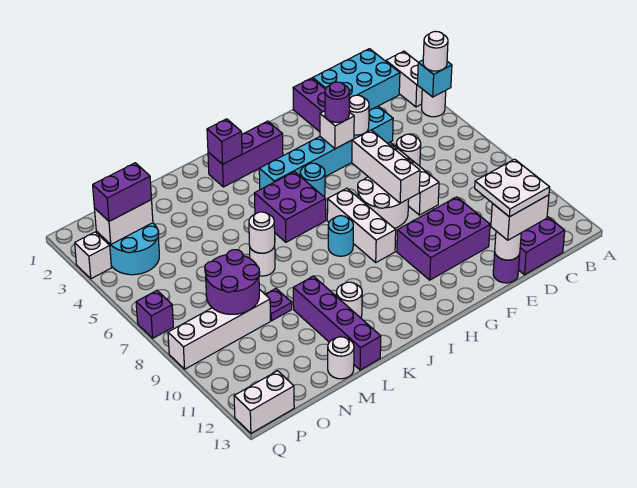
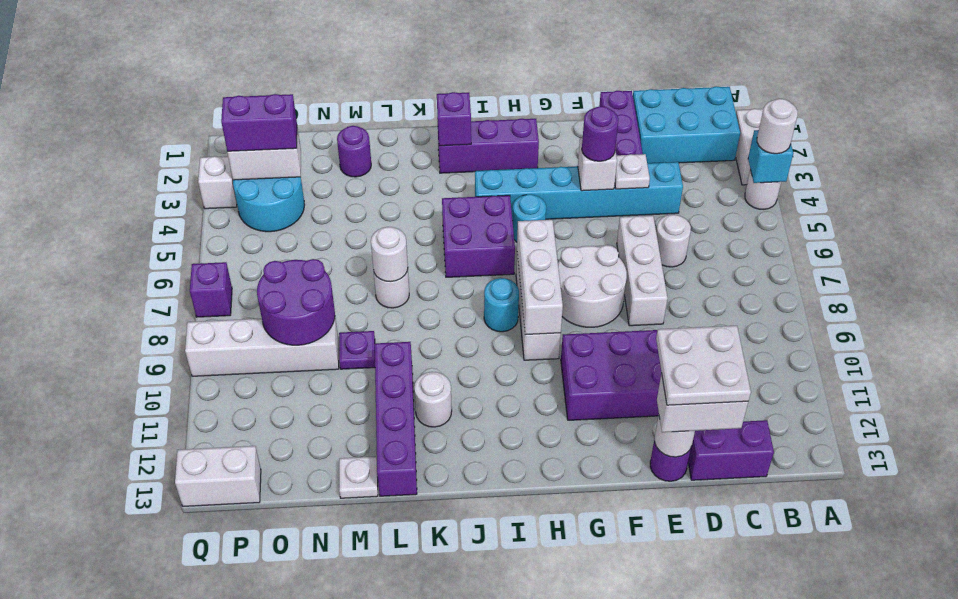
white 1x1 round brick [349,95,369,135] -> white 1x1 plate [615,154,650,189]
white 1x3 brick [352,130,420,203] -> white 1x3 brick moved to [517,220,563,335]
none -> purple 1x1 round brick [337,126,371,177]
white 1x1 round brick [328,337,354,379] -> white 1x1 plate [339,457,378,498]

